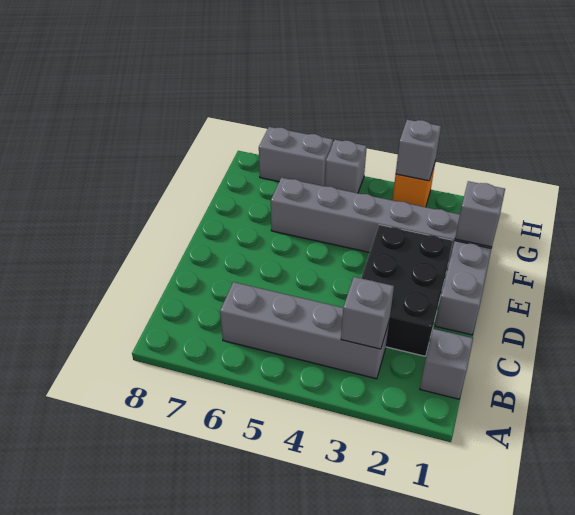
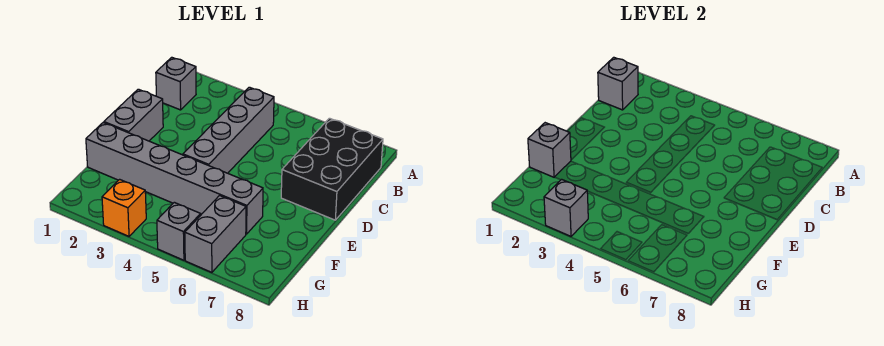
grey 1x4 brick [220,282,389,379] -> grey 1x4 brick turned to [183,87,274,173]
grey 1x1 brick [341,277,394,349] -> grey 1x1 brick moved to [598,57,638,110]
black 2x3 brick [362,225,452,356] -> black 2x3 brick moved to [281,118,383,220]
grey 1x2 brick [259,127,333,186] -> grey 1x2 brick turned to [185,196,246,272]

